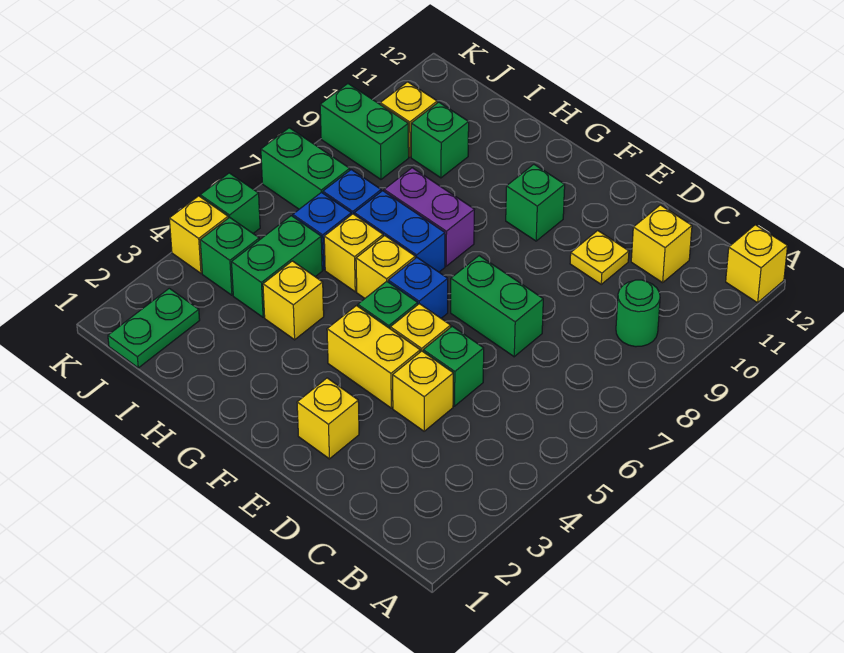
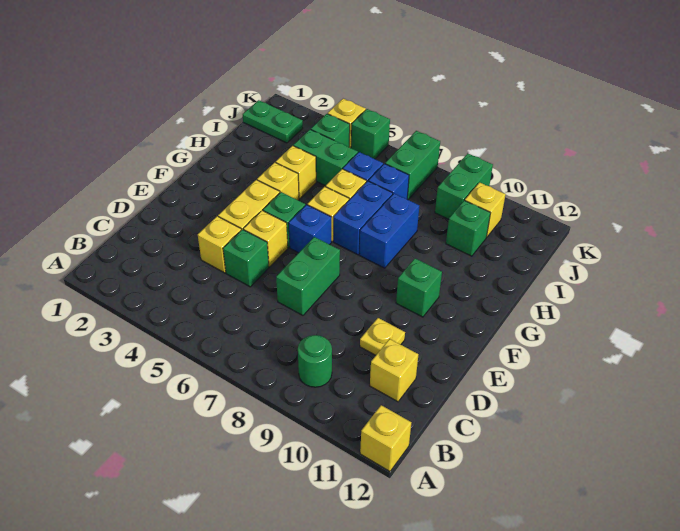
yellow 1x1 brick [297,378,359,459] -> yellow 1x1 brick moved to [257,162,299,200]
purple 1x2 brick [384,168,475,266] -> blue 1x2 brick [359,194,419,268]

